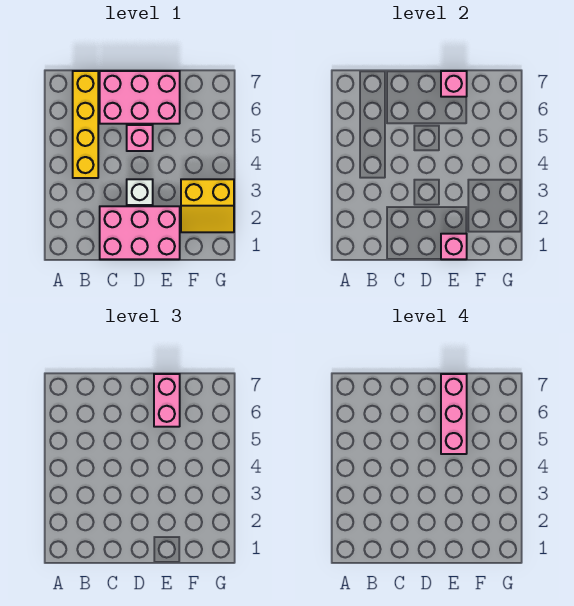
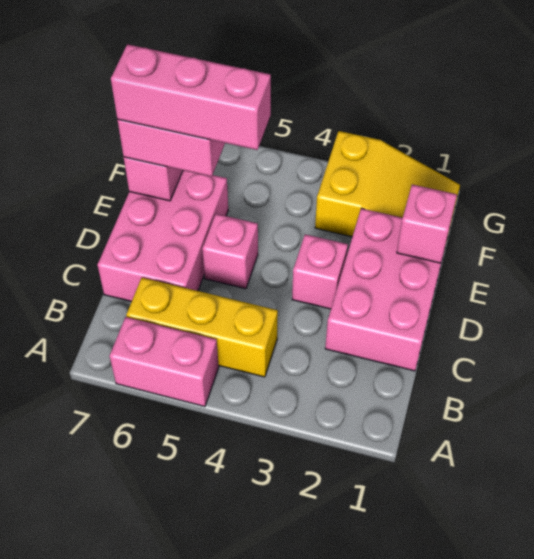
none -> pink 1x2 brick [110,317,219,407]
yellow 1x4 brick [73,71,98,178] -> yellow 1x3 brick [126,278,278,377]
white 1x1 brick [127,179,153,205] -> pink 1x1 brick [292,234,348,309]
yellow 2x2 slope [181,179,234,232] -> yellow 2x3 slope [315,131,460,237]

